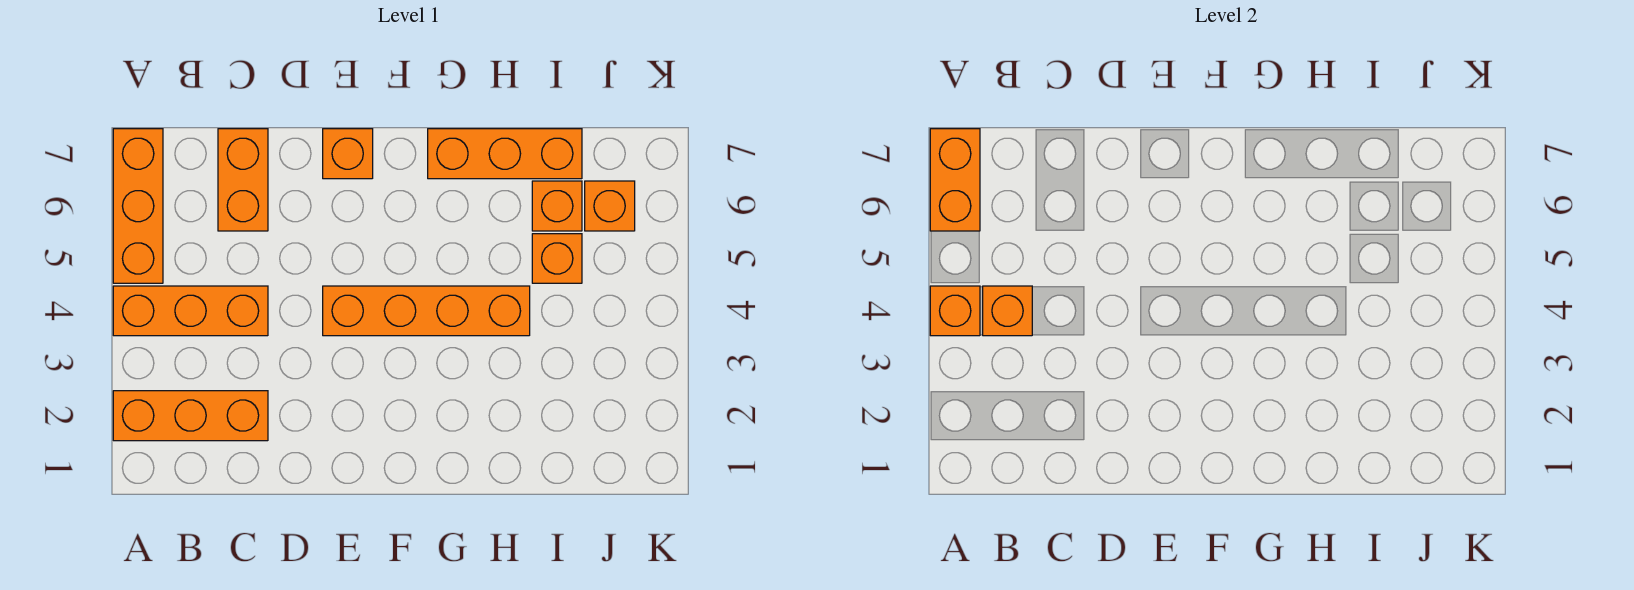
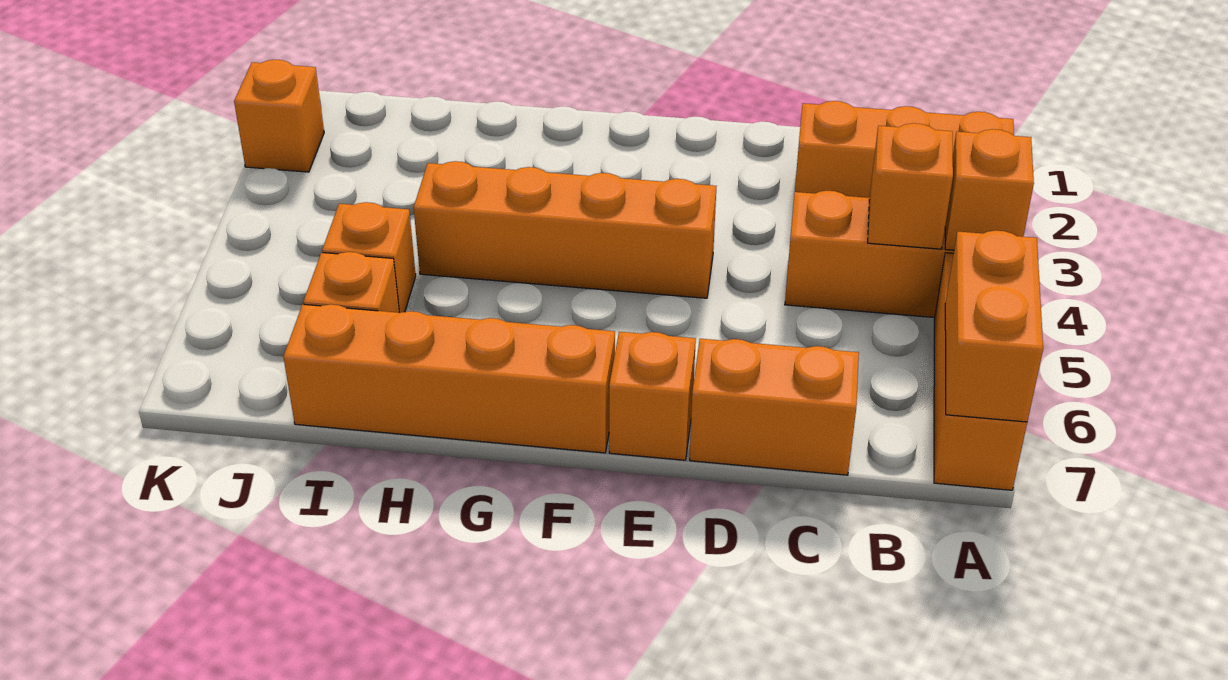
orange 1x2 brick [218,129,268,231] -> orange 1x2 brick turned to [690,339,859,475]
orange 1x3 brick [428,129,582,179] -> orange 1x4 brick [283,304,615,453]
orange 1x1 brick [585,181,635,231] -> orange 1x1 brick moved to [234,60,324,172]

